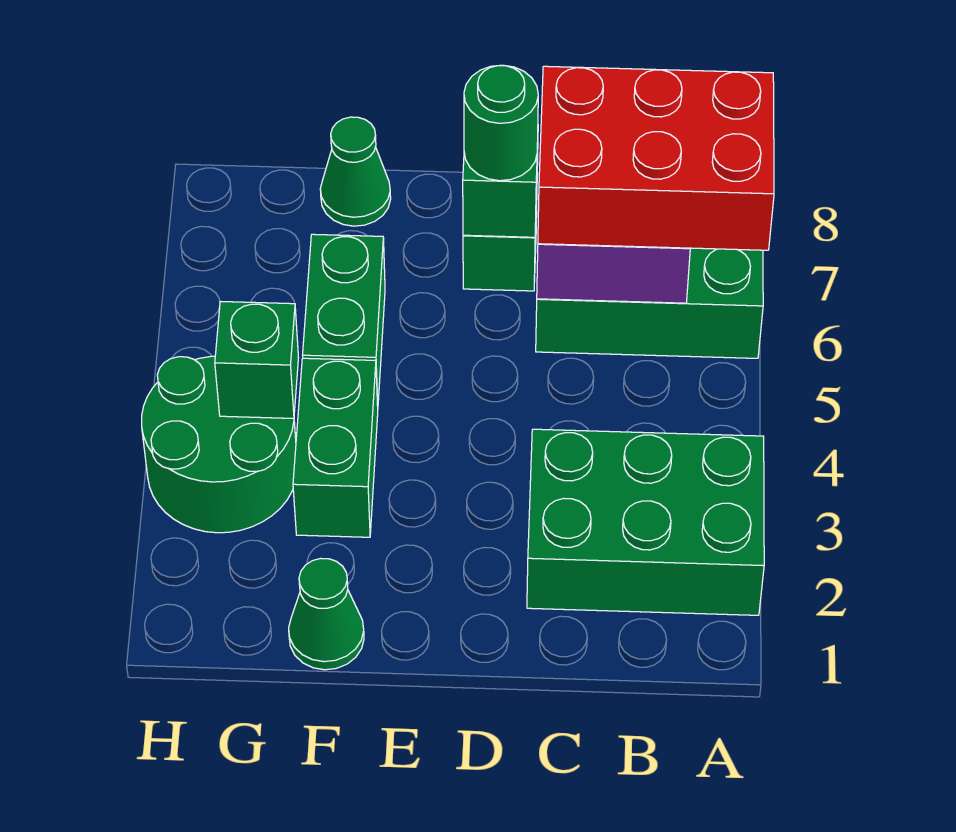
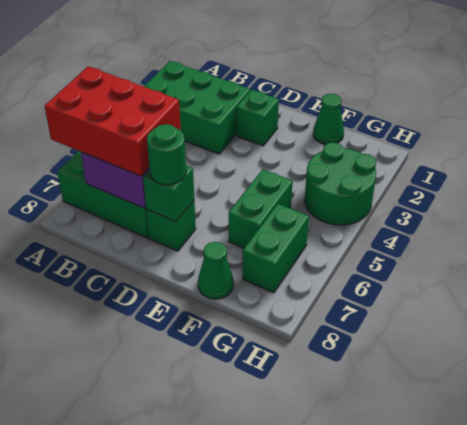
green 1x2 brick [293,358,378,537] -> green 1x2 brick moved to [243,204,309,293]
green 1x1 brick [215,301,299,418] -> green 1x1 brick moved to [237,90,279,146]

